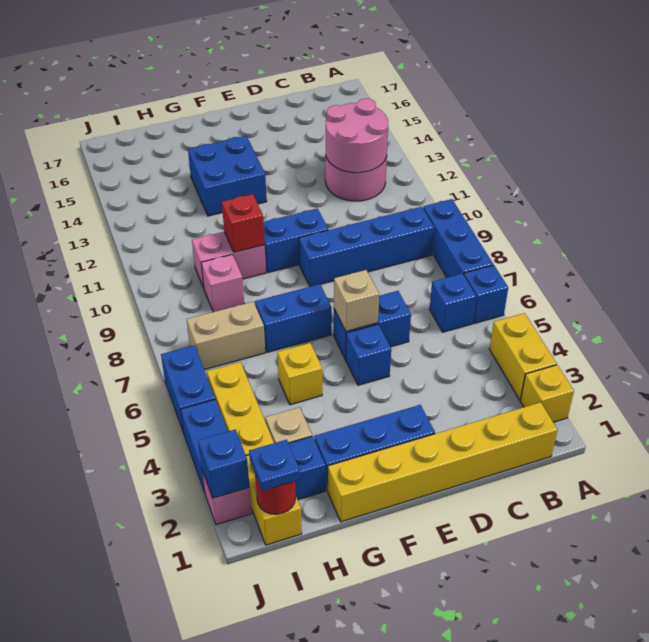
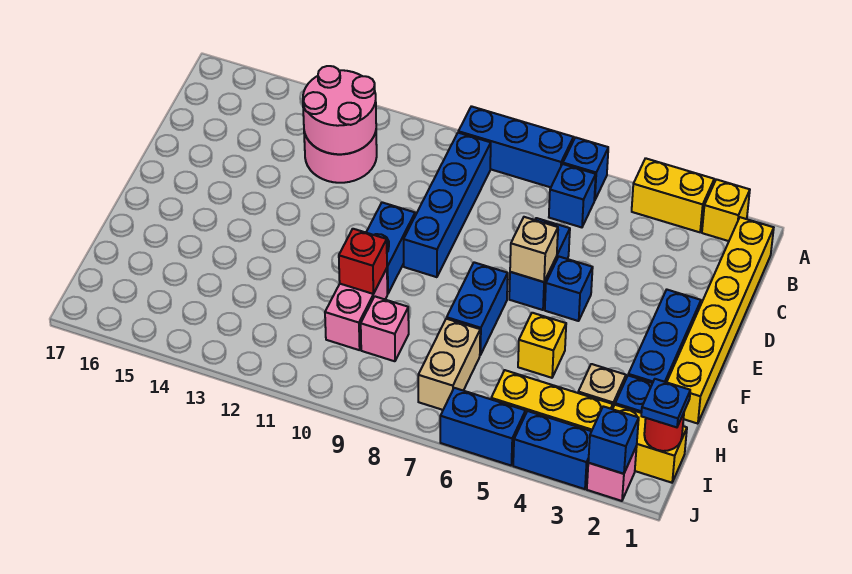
blue 2x2 brick [188,136,267,216] -> none

